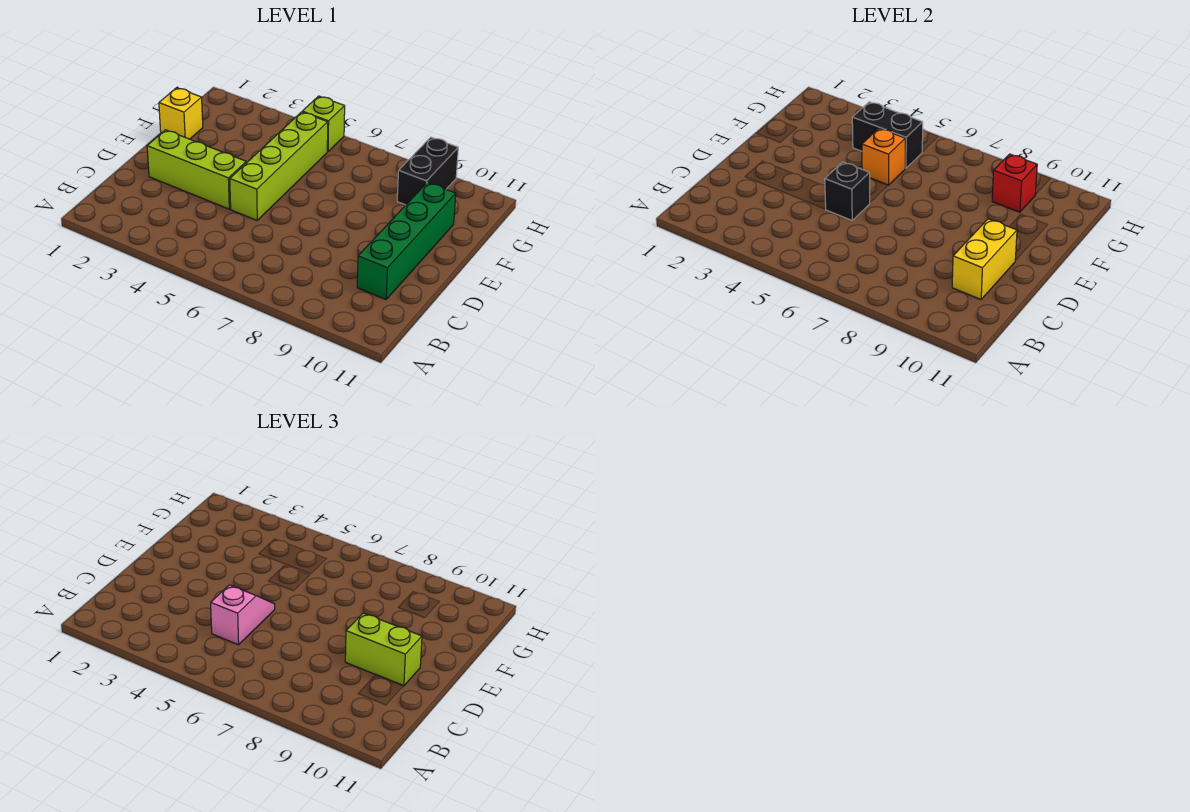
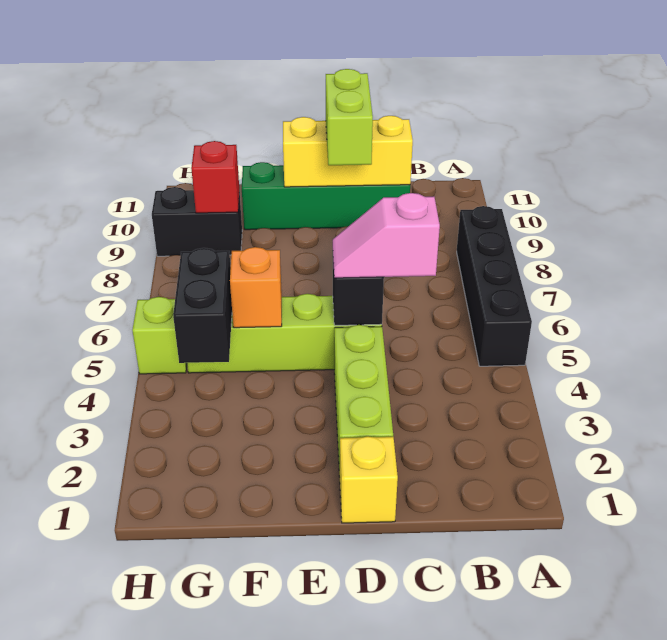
none -> black 1x4 brick [457,206,532,366]
yellow 1x2 brick [952,219,1017,299] -> yellow 1x3 brick [283,116,413,187]
yellow 1x1 brick [159,88,203,139] -> yellow 1x1 brick moved to [340,436,398,523]

